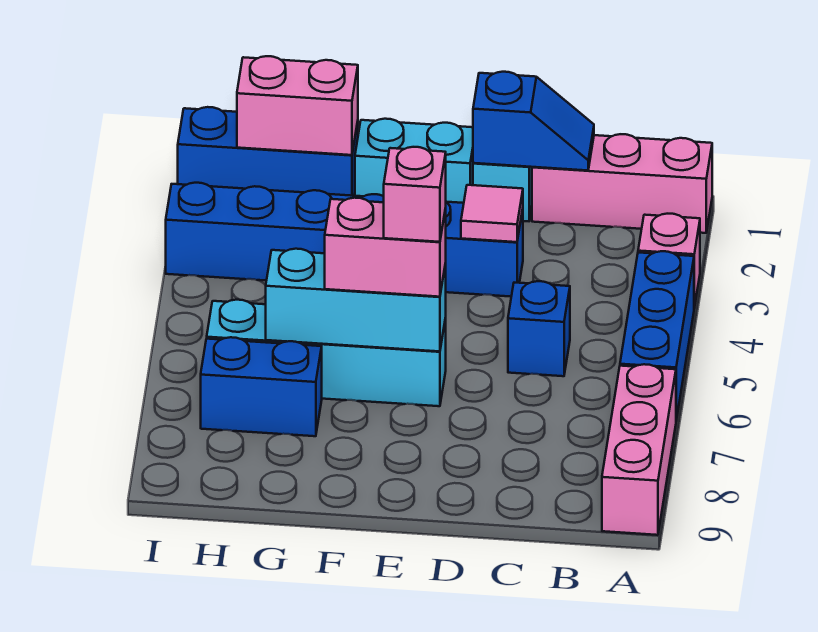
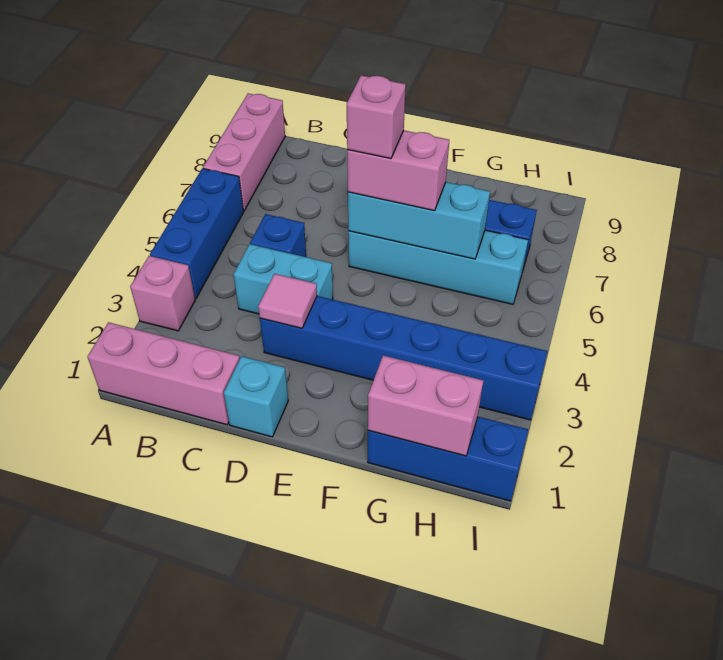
blue 1x2 slope [473,72,594,171] -> none
cyan 1x2 brick [355,119,473,203] -> cyan 1x2 brick moved to [234,244,333,314]

